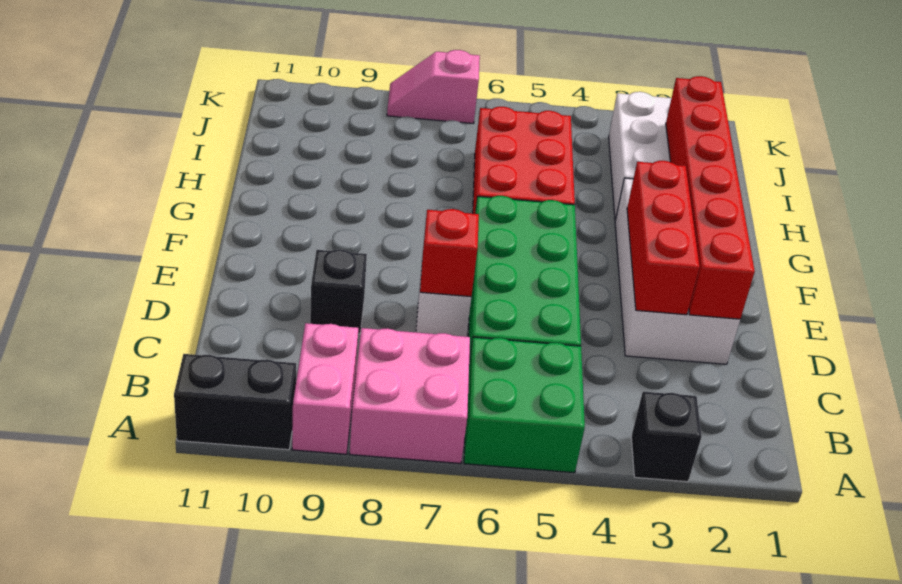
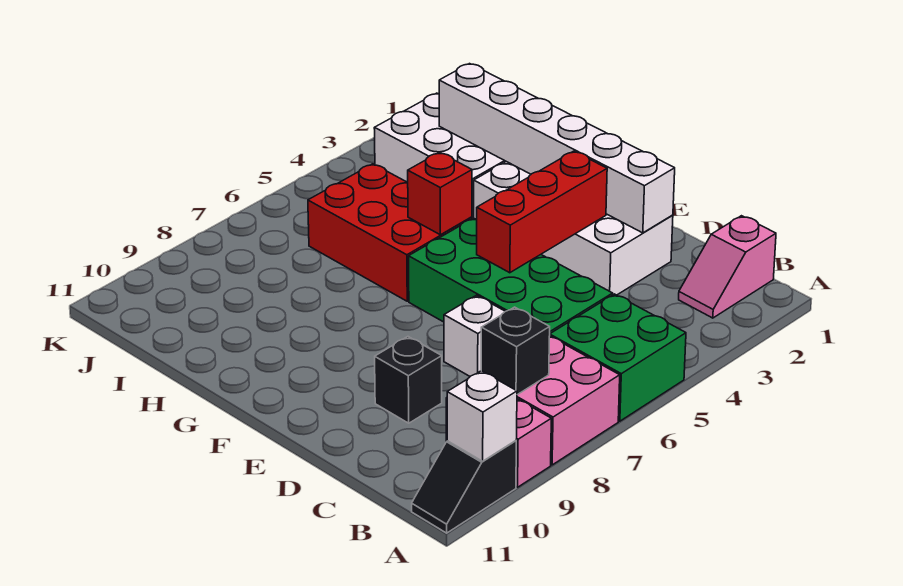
black 1x1 brick [631,392,702,482] -> black 1x1 brick moved to [481,307,550,395]
black 1x2 brick [174,354,296,450] -> black 1x2 slope [412,441,516,533]
none -> white 1x1 brick [447,371,517,461]
red 1x6 brick [666,76,755,319] -> white 1x6 brick [439,64,675,233]
red 1x3 brick [627,160,700,315] -> red 1x3 brick turned to [477,151,607,273]
red 1x1 brick [420,209,479,297] -> red 1x1 brick moved to [408,152,472,235]
pink 1x2 slope [387,50,480,123] -> pink 1x2 slope moved to [679,216,776,318]

